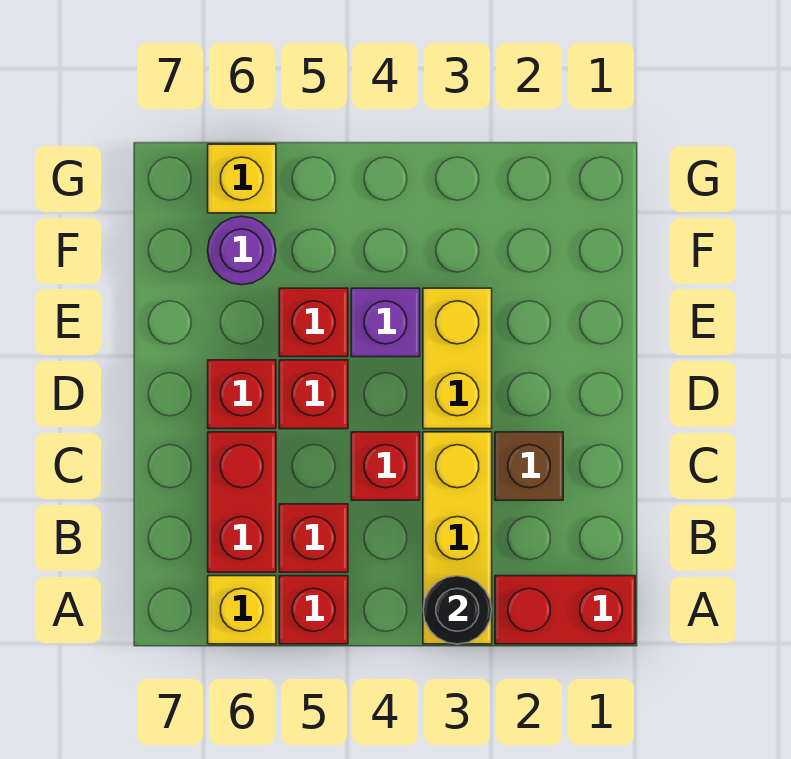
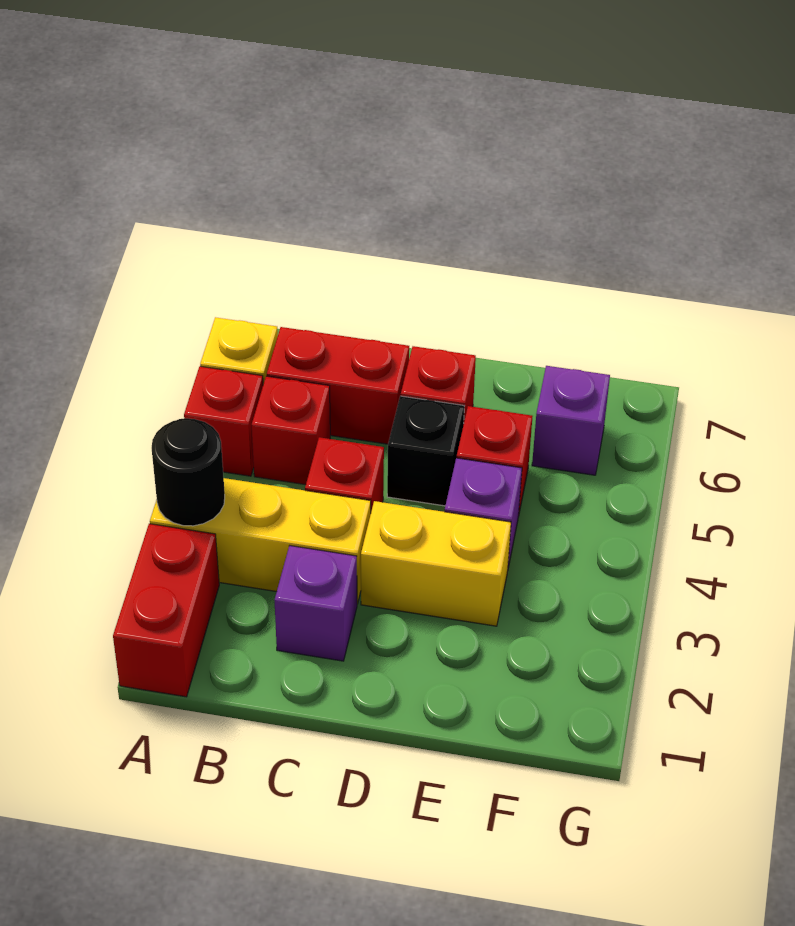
brown 1x1 brick [495,432,563,500] -> purple 1x1 brick [274,546,357,661]
red 1x1 brick [279,360,348,429] -> black 1x1 brick [387,396,464,506]
purple 1x1 round brick [208,216,276,285] -> purple 1x1 brick [532,366,610,475]
yellow 1x1 brick [208,144,276,213] -> none

